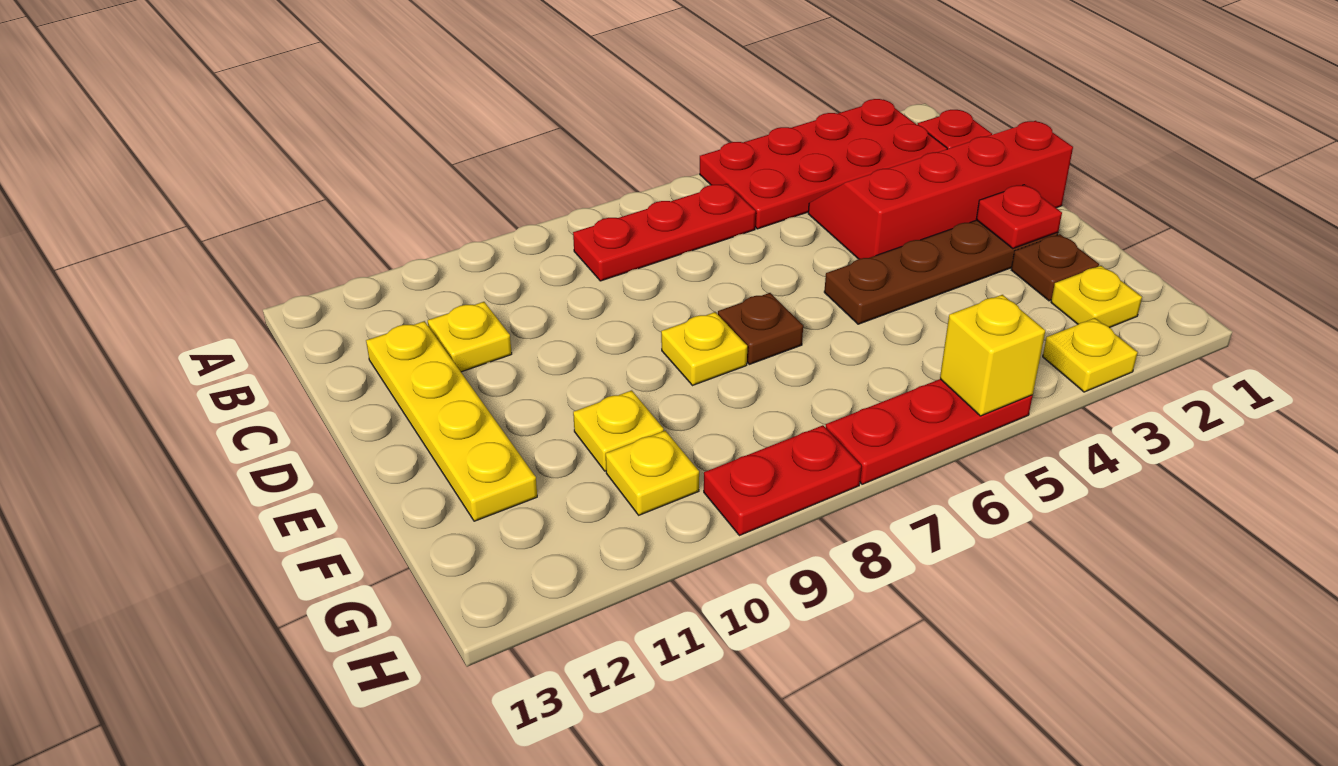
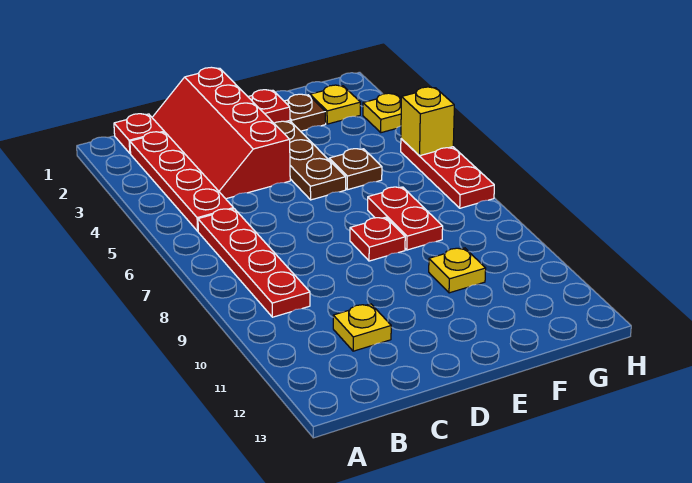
red 2x4 plate [700,99,947,229] -> red 1x4 plate [130,132,234,231]
red 1x3 plate [573,184,756,281] -> red 1x4 plate [198,209,310,317]
yellow 1x4 plate [366,321,537,521] -> none
brown 1x1 plate [718,293,803,364] -> brown 1x1 plate moved to [329,149,382,190]
yellow 1x1 plate [661,312,747,386] -> red 1x1 plate [350,217,405,261]
yellow 1x1 plate [606,431,699,515] -> none
red 1x2 plate [704,425,861,536] -> red 1x2 plate moved to [368,187,443,250]

